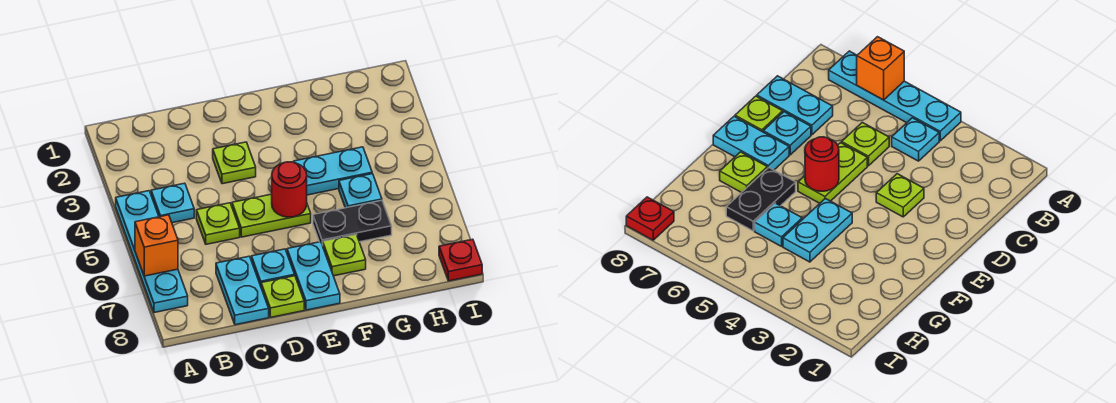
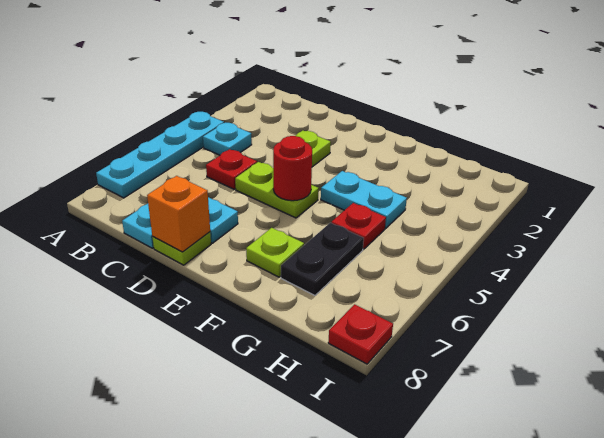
orange 1x1 brick [135,215,178,276] -> orange 1x1 brick moved to [147,176,210,252]
lime 1x1 plate [196,203,240,244] -> red 1x1 plate [206,149,257,189]
cyan 1x2 plate [287,242,340,310] -> none
black 1x2 plate [313,201,392,246] -> black 1x2 plate turned to [281,223,364,295]
cyan 1x1 plate [339,174,382,208] -> red 1x1 plate [331,203,386,249]

